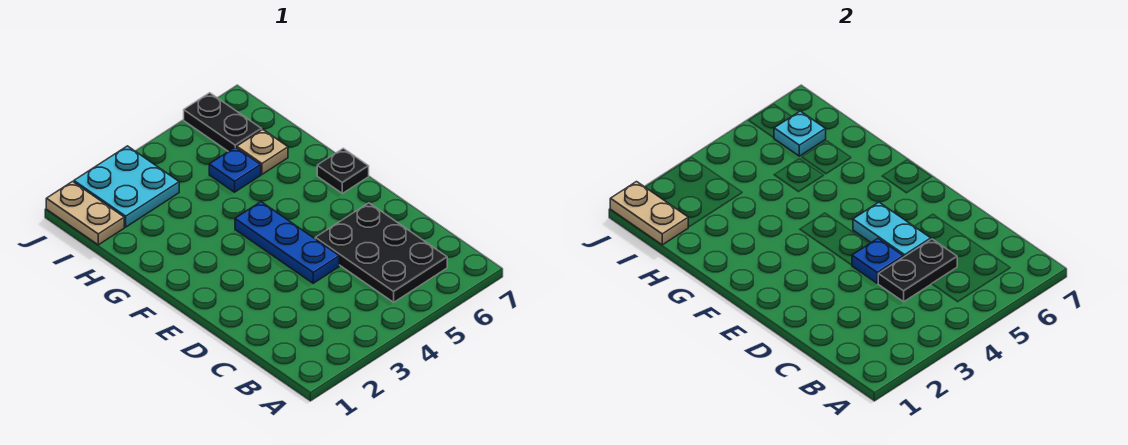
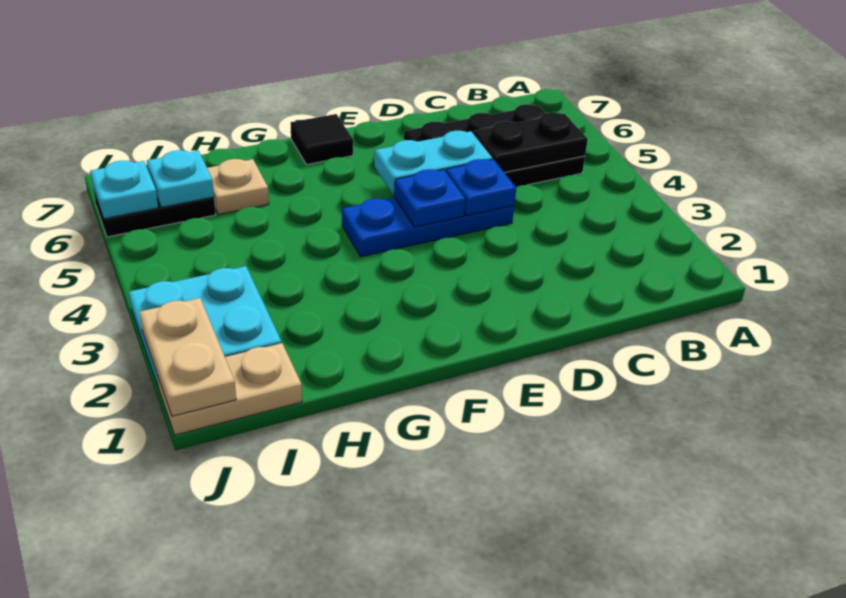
black 1x2 plate [878,239,957,302] -> black 1x2 plate turned to [473,112,588,173]
black 1x1 plate [317,148,369,193] -> black 1x1 tile [291,114,353,165]
blue 1x1 plate [209,147,261,192] -> blue 1x1 plate moved to [394,169,465,227]
tan 1x2 plate [610,182,688,245] -> tan 1x2 plate turned to [140,298,236,416]
none -> cyan 1x1 plate [90,161,158,219]

